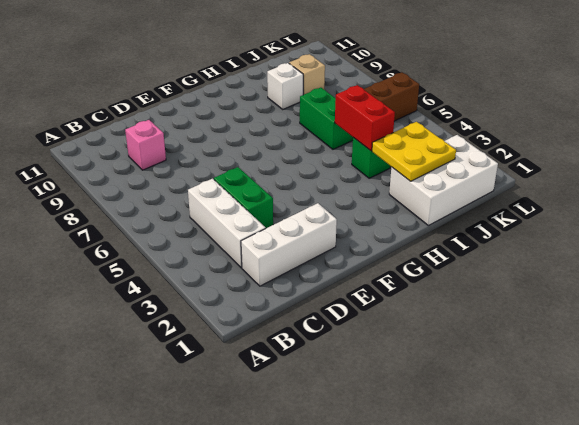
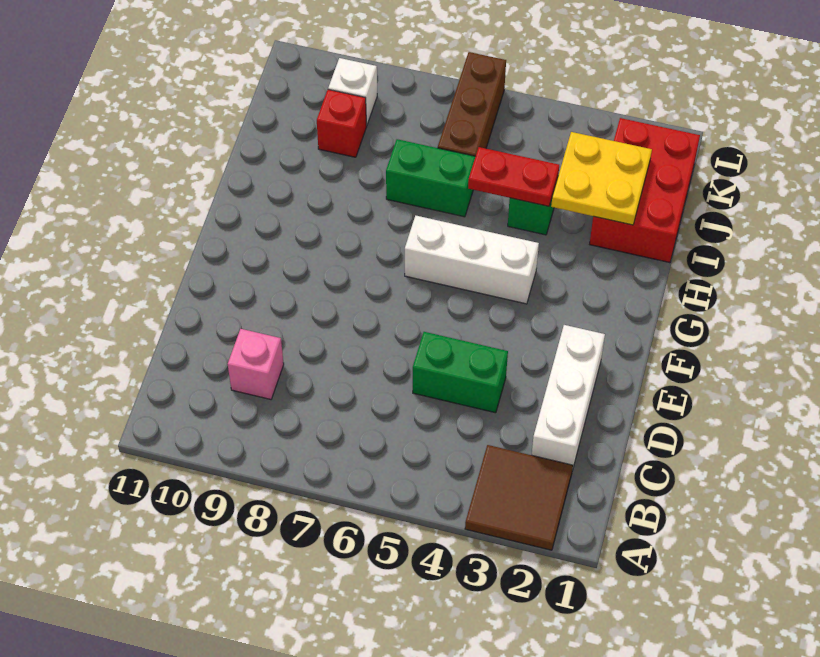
none -> brown 2x2 tile [465,445,573,550]
white 1x3 brick [188,179,266,268] -> white 1x3 brick moved to [405,216,539,304]
white 2x3 brick [389,135,498,226] -> red 2x3 brick [590,118,700,263]
red 1x2 brick [335,85,395,151] -> red 1x2 plate [468,147,559,206]
white 1x1 brick [267,63,303,109] -> white 1x1 brick moved to [328,58,377,125]
tan 1x1 brick [289,54,325,95] -> red 1x1 brick [317,90,366,157]

